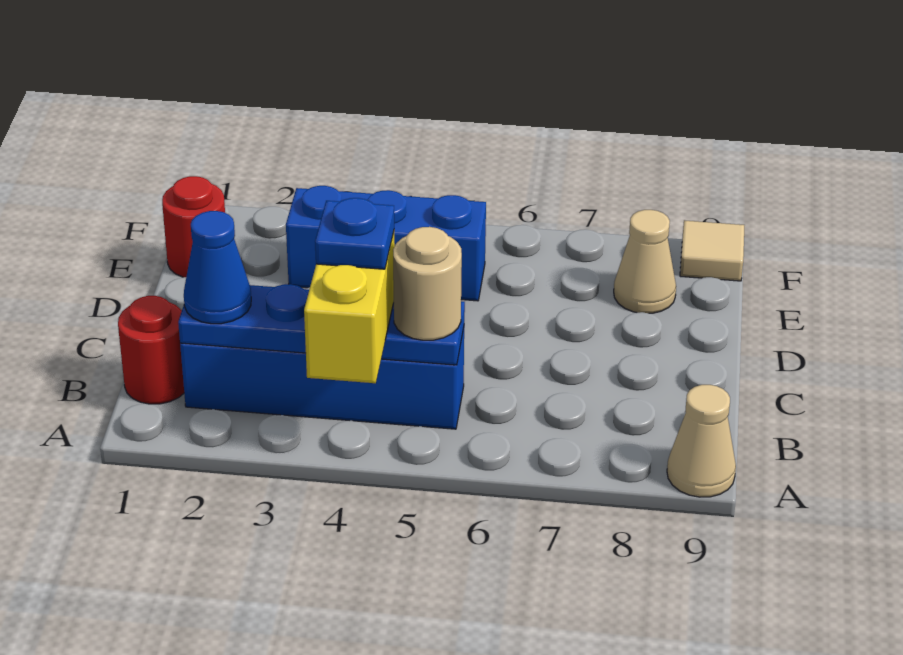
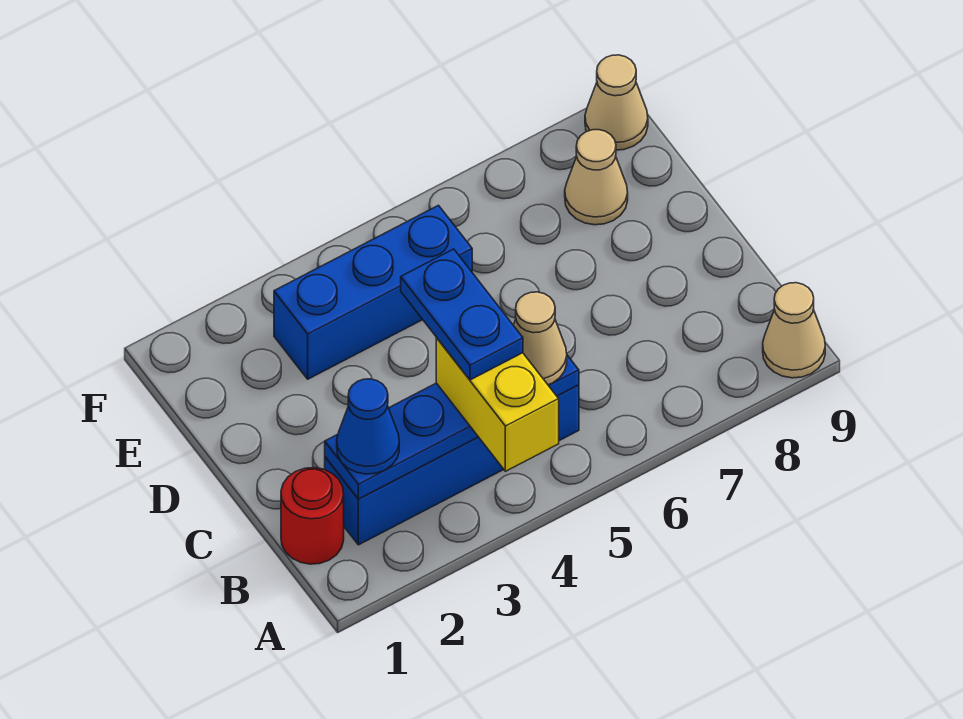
blue 1x1 plate [315,198,394,269] -> blue 1x2 plate [401,249,523,380]
tan 1x1 round brick [393,227,462,340] -> tan 1x1 cone [513,292,567,385]
red 1x1 round brick [162,176,225,277] -> none
tan 1x1 tile [680,220,744,281] -> tan 1x1 cone [585,55,648,150]

